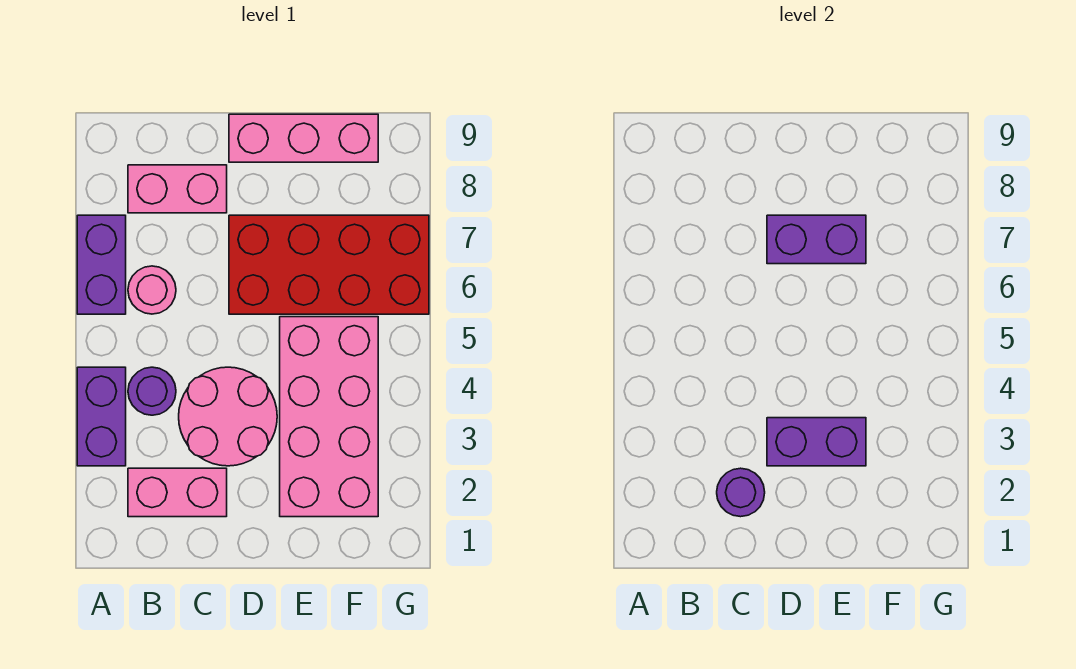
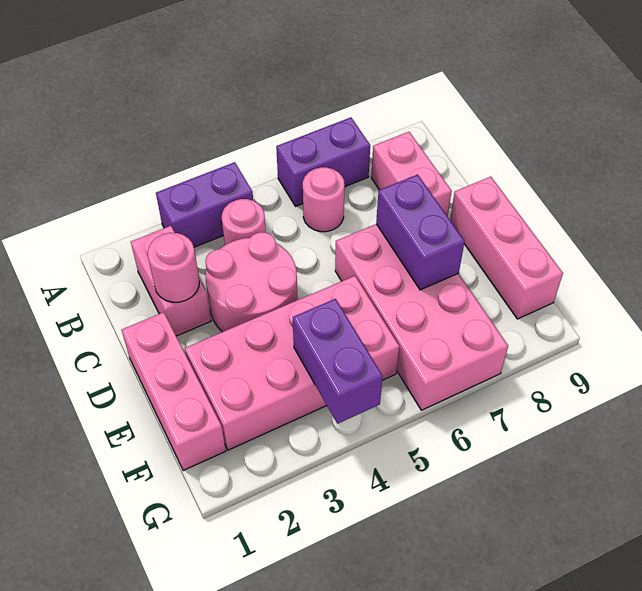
purple 1x1 round brick [128,367,176,415] -> pink 1x1 round brick [222,199,266,245]
purple 1x1 round brick [717,468,765,517] -> pink 1x1 round brick [148,233,199,302]
none -> pink 1x3 brick [122,312,226,471]
purple 1x2 brick [767,418,866,466] -> purple 1x2 brick moved to [293,299,383,424]
red 2x4 brick [229,215,429,314] -> pink 2x4 brick [335,224,508,410]

